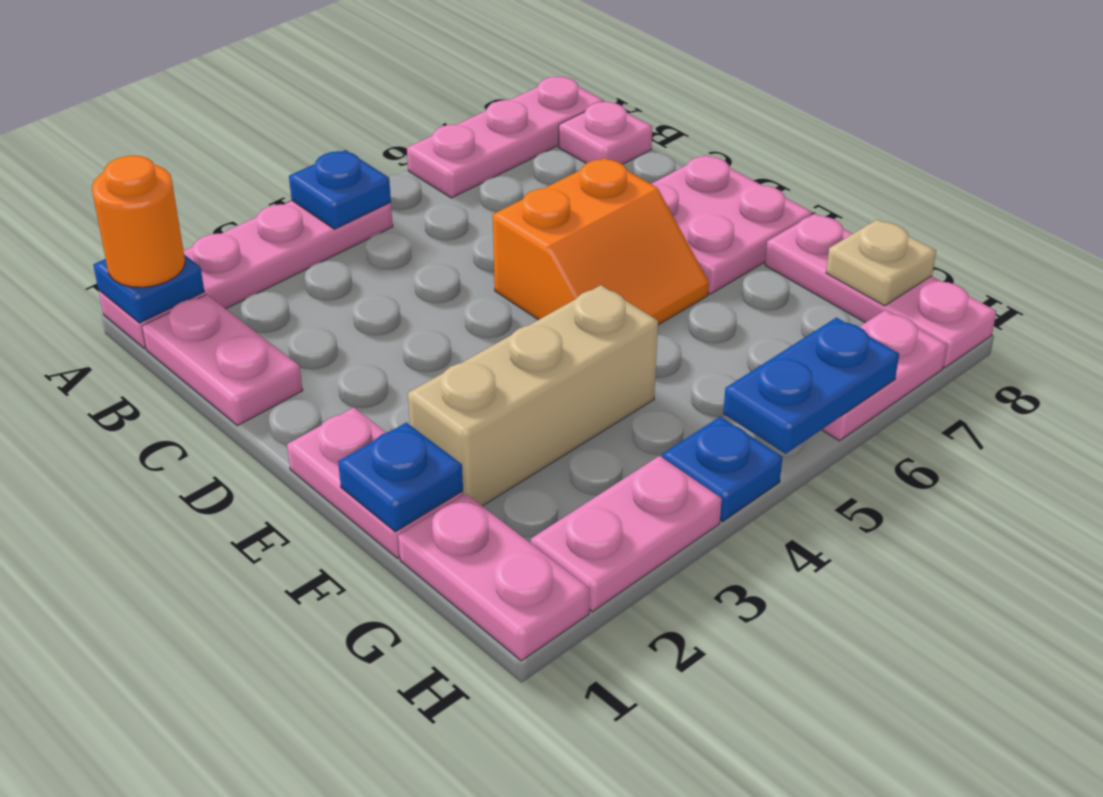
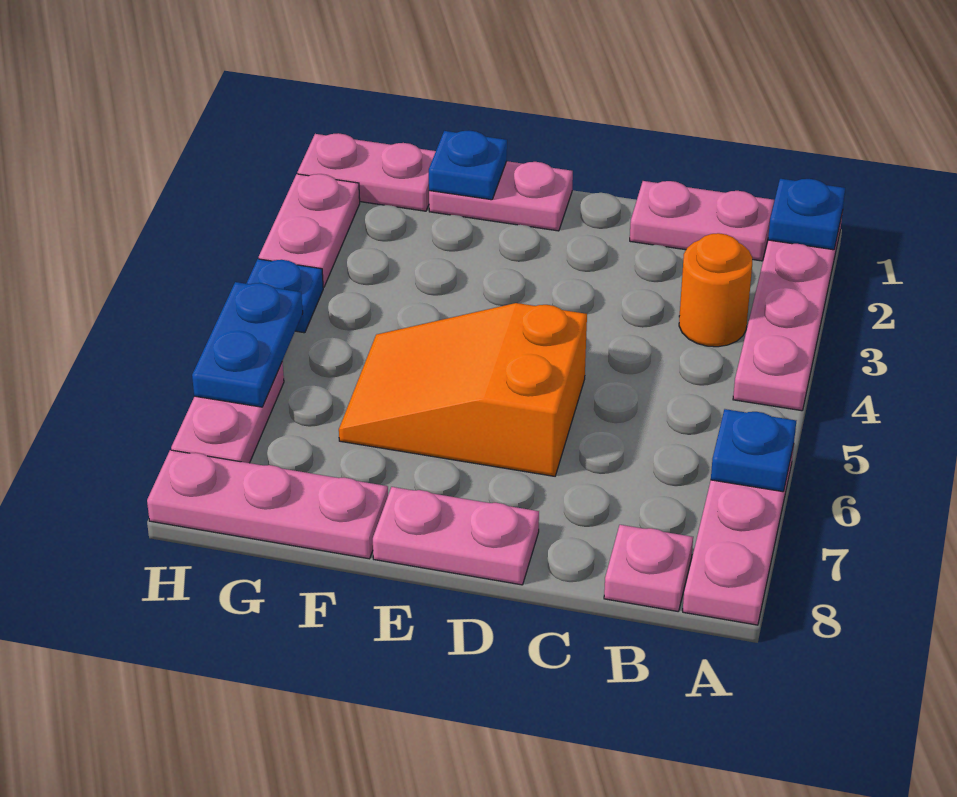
orange 1x1 round brick [92,156,185,287] -> orange 1x1 round brick moved to [679,233,752,347]
blue 1x1 plate [289,150,391,229] -> blue 1x1 plate moved to [711,409,796,492]
orange 2x2 slope [493,158,709,325] -> orange 2x3 slope [339,303,587,476]
pink 2x2 plate [651,155,812,294] -> pink 1x2 plate [373,487,539,585]
tan 1x3 brick [408,285,658,506] -> none
tan 1x1 plate [826,220,936,306] -> none

